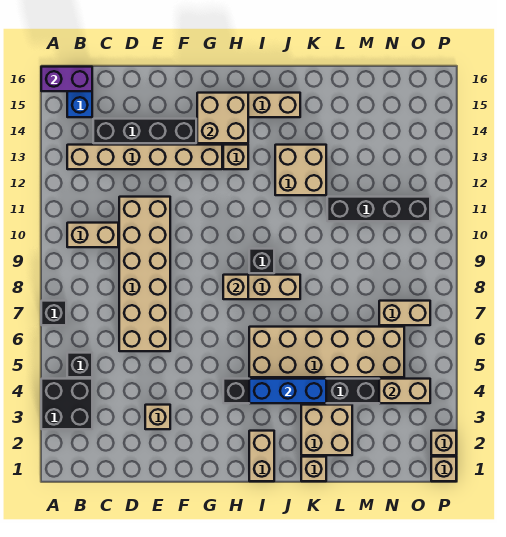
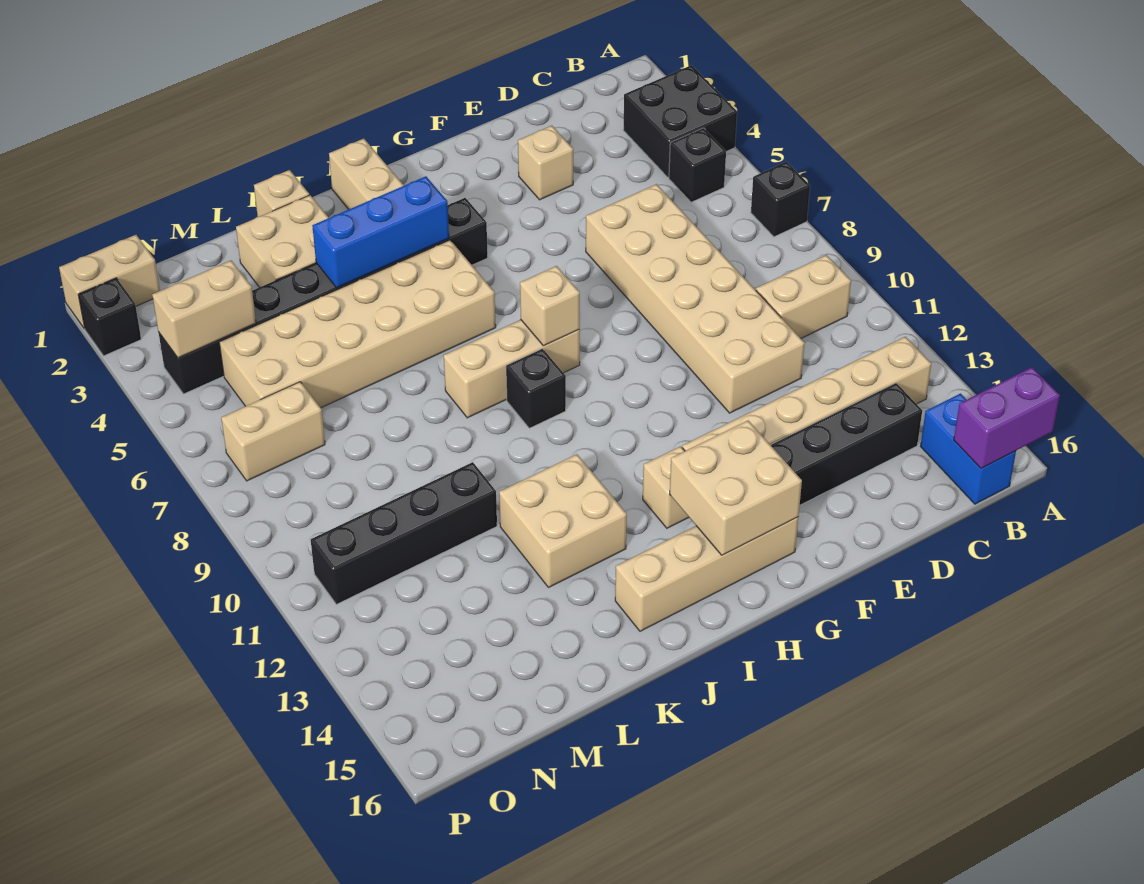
tan 1x1 brick [431,457,456,481] -> tan 1x2 brick [59,235,160,329]
tan 1x1 brick [431,431,456,455] -> black 1x1 brick [78,278,141,356]

